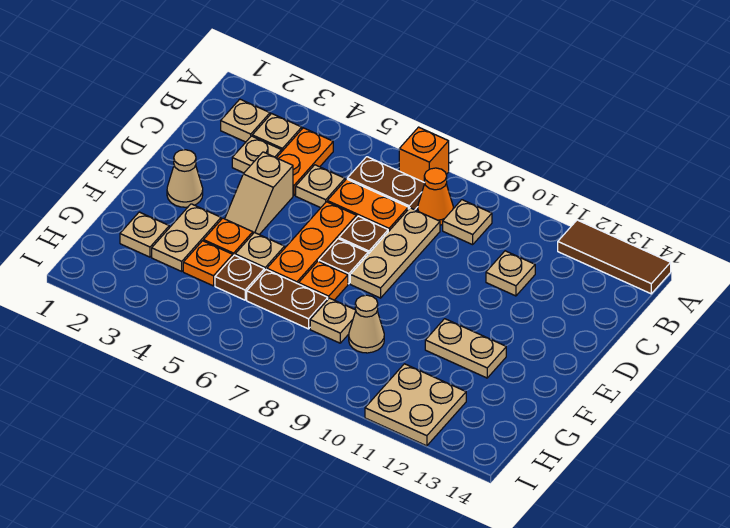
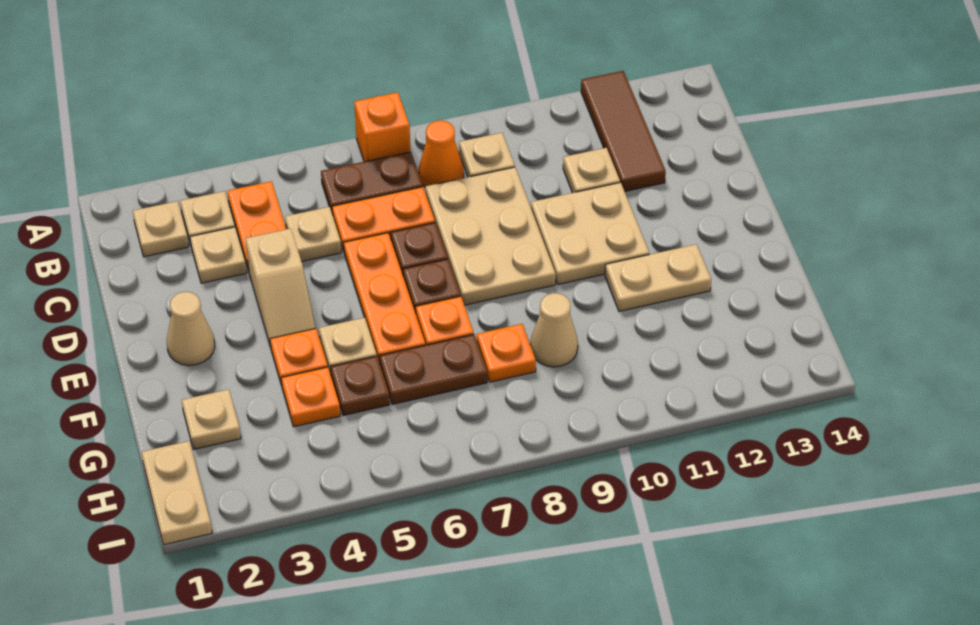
brown 1x3 tile [558,220,671,294] -> brown 1x3 tile turned to [581,71,666,191]
tan 1x3 plate [350,208,440,298] -> tan 2x3 plate [425,167,556,305]
tan 1x2 plate [152,204,221,271] -> tan 1x2 plate moved to [141,441,212,545]
tan 1x1 plate [310,298,356,343] -> orange 1x1 plate [477,324,536,382]
tan 2x2 plate [365,364,466,446] -> tan 2x2 plate moved to [531,183,649,284]

